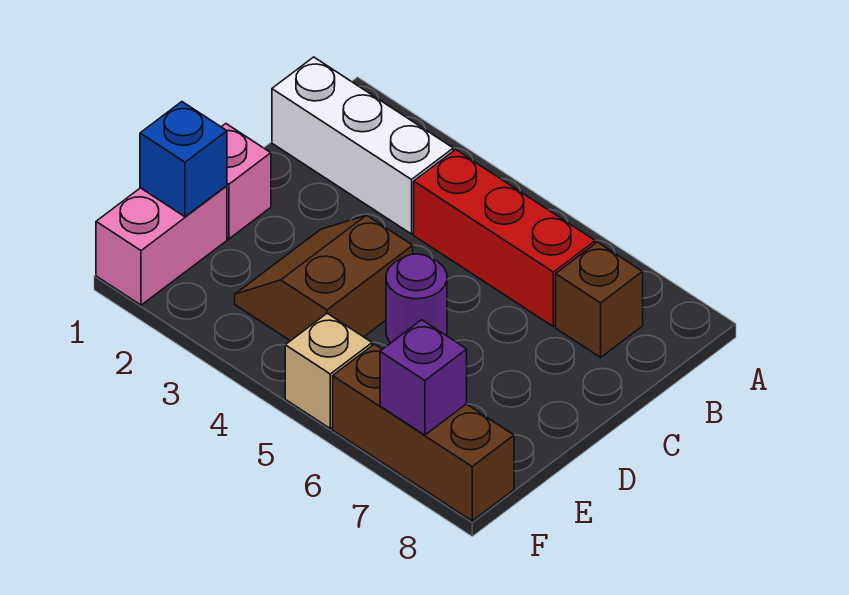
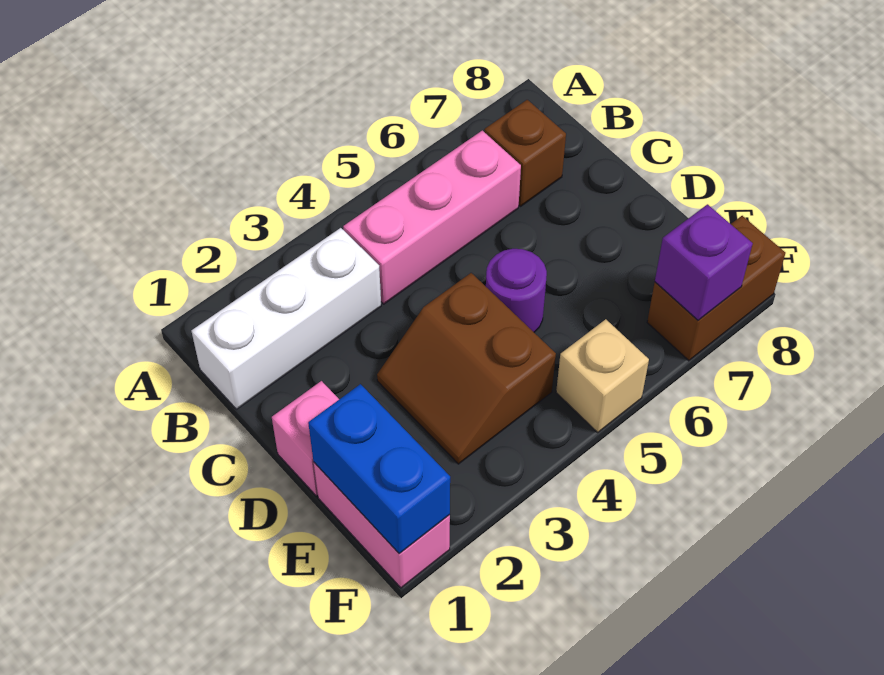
red 1x3 brick [414,150,595,326] -> pink 1x3 brick [343,131,521,304]
blue 1x1 brick [140,102,227,217] -> blue 1x2 brick [308,384,450,554]
brown 1x3 brick [333,344,514,521] -> brown 1x2 brick [647,216,785,361]

